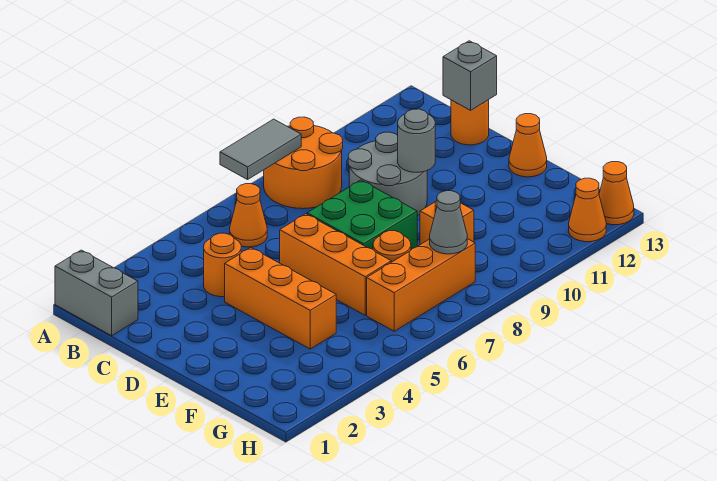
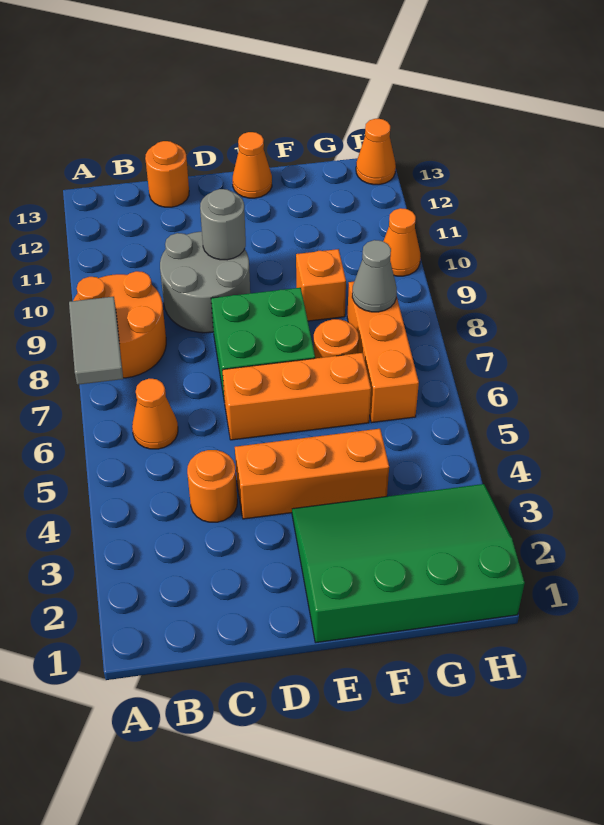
grey 1x2 brick [55,250,138,336] -> none
grey 1x1 brick [443,41,497,110] -> none
none -> green 3x4 slope [292,484,525,643]
orange 1x1 cone [569,178,606,242] -> orange 1x1 cone moved to [383,208,421,276]

